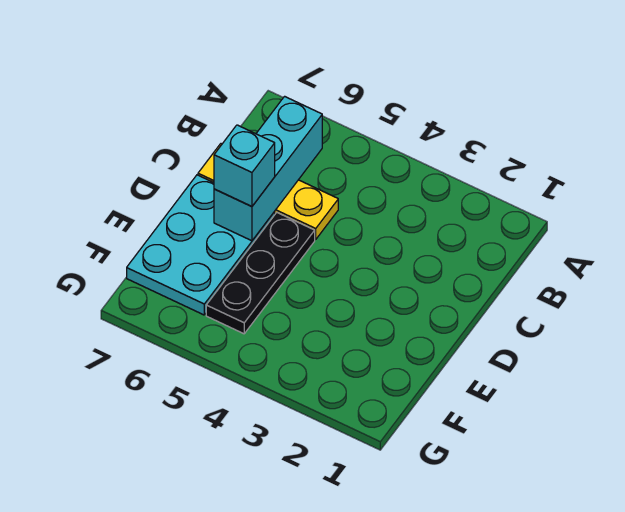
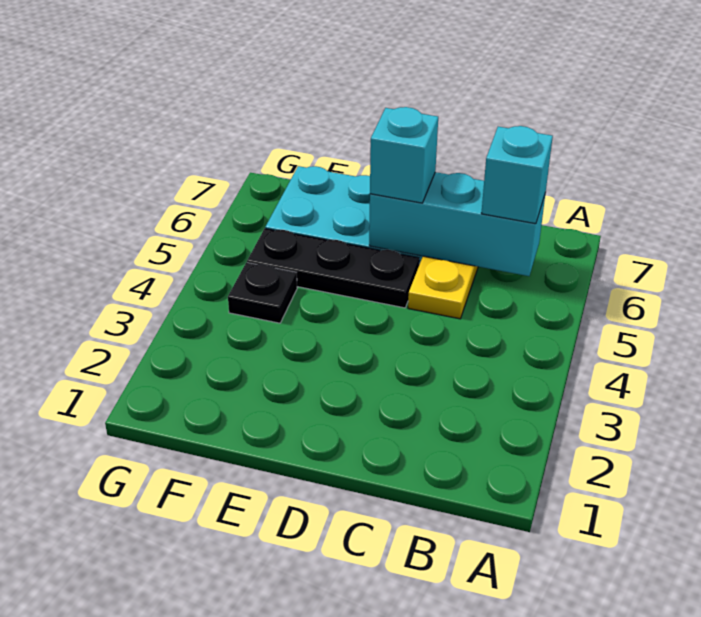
none -> cyan 1x1 brick [481,126,553,224]
none -> black 1x1 plate [228,262,297,323]

